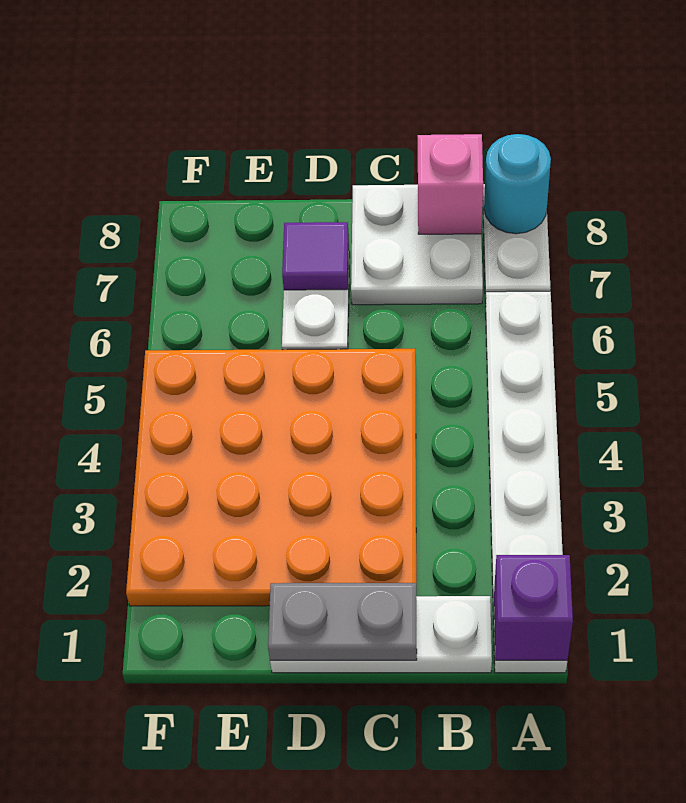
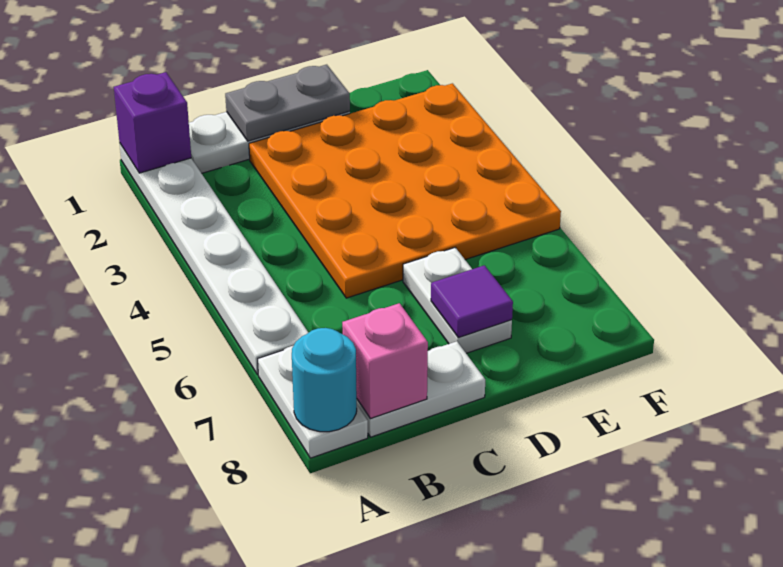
white 2x2 plate [351,185,483,305] -> white 1x2 plate [357,341,485,437]

